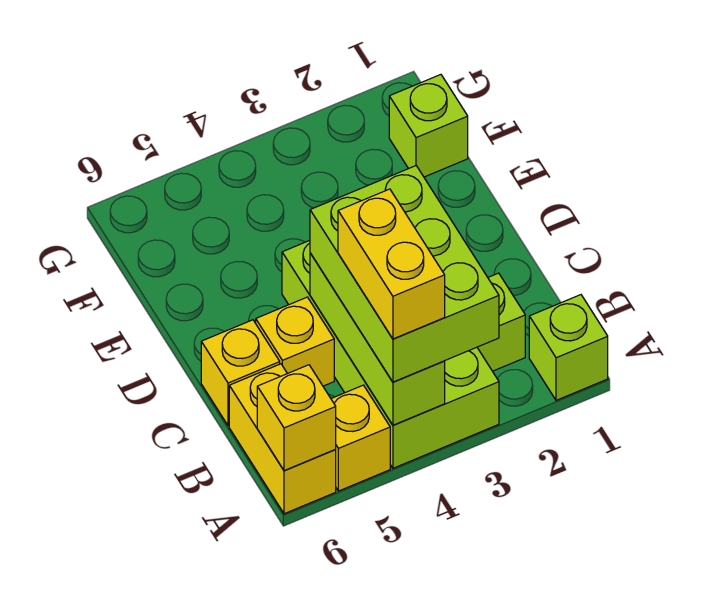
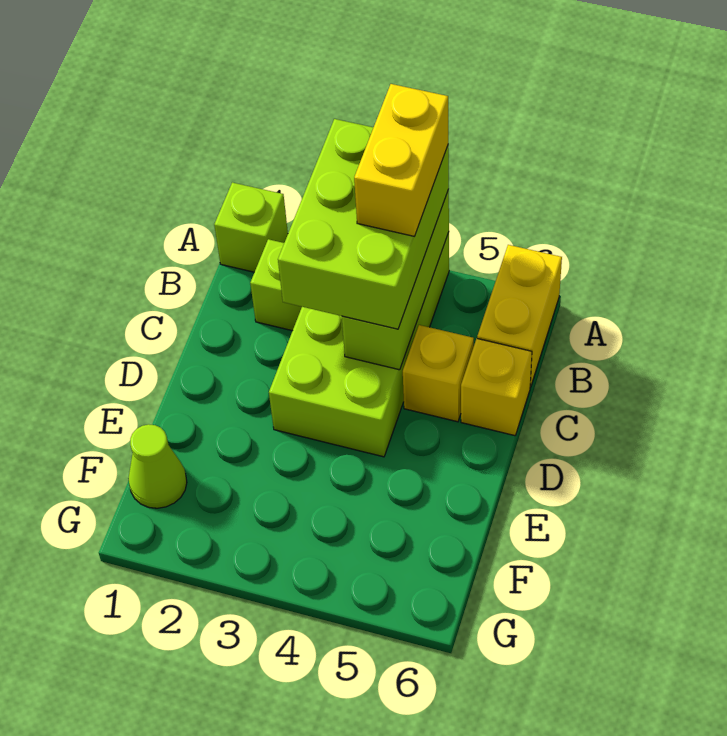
yellow 1x1 brick [331,385,390,491] -> none
yellow 1x1 brick [257,365,336,471] -> none
lime 1x1 brick [389,75,468,177] -> lime 1x1 cone [128,424,187,508]

